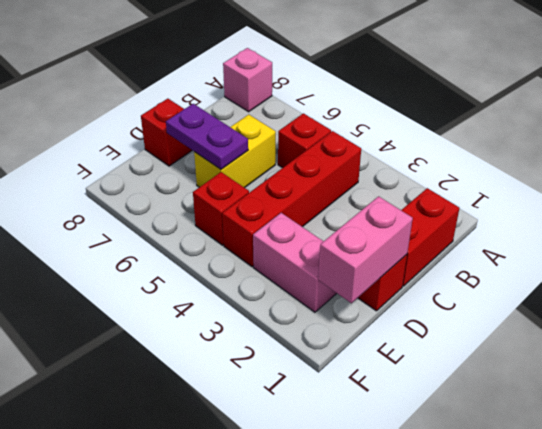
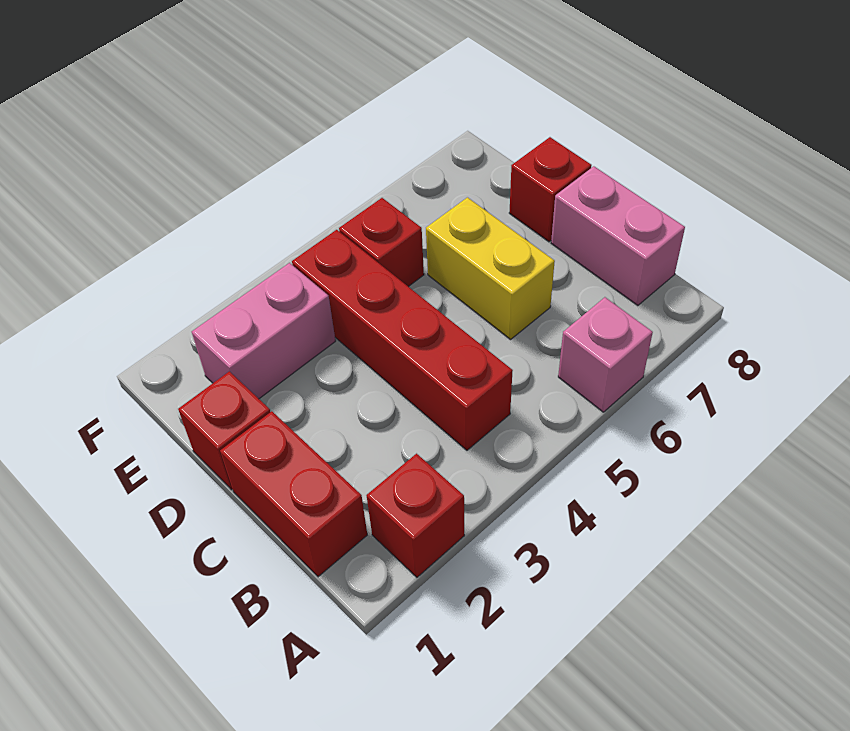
pink 1x1 brick [223,48,272,112] -> pink 1x1 brick moved to [558,297,653,412]
red 1x1 brick [278,113,331,168] -> red 1x1 brick moved to [366,454,464,577]
pink 1x2 brick [318,196,413,303] -> pink 1x2 brick moved to [551,166,685,306]
purple 1x2 plate [166,104,248,169] -> none

